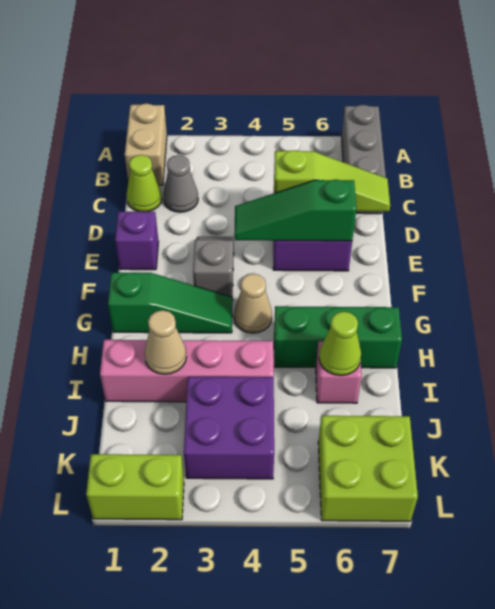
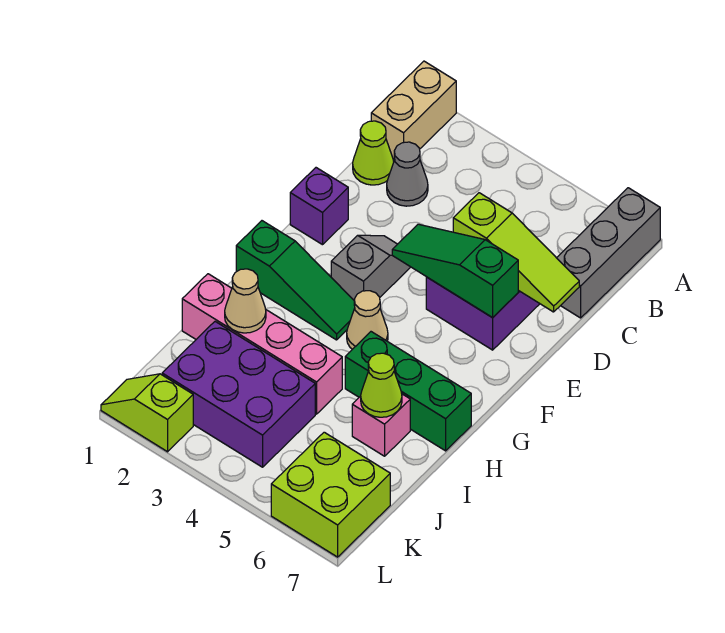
purple 2x2 brick [184,377,274,479] -> purple 2x3 brick [162,322,315,467]
lime 1x2 brick [86,454,184,520] -> lime 1x2 slope [101,374,193,452]

